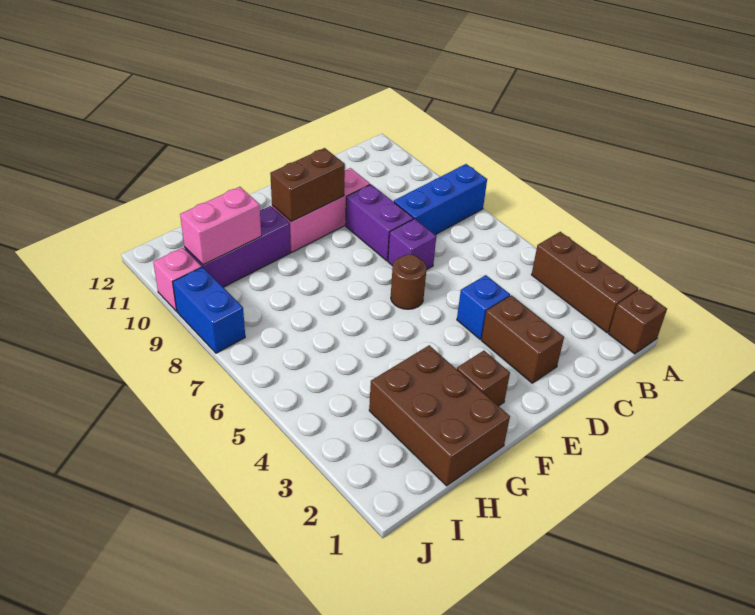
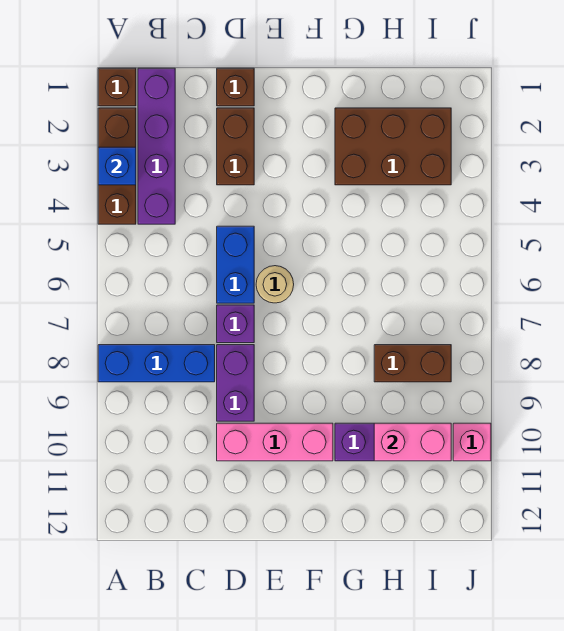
none -> purple 1x4 brick [138,68,175,224]
blue 1x1 brick [457,275,510,339] -> blue 1x1 brick moved to [98,147,136,185]
brown 1x1 round brick [391,254,427,309] -> tan 1x1 round brick [256,266,294,303]
brown 1x2 brick [270,148,345,222] -> brown 1x2 brick moved to [374,345,451,382]
brown 1x1 brick [457,351,510,406] -> brown 1x1 brick moved to [217,68,254,106]
brown 2x3 brick [369,345,510,486] -> brown 2x3 brick turned to [335,108,451,185]
blue 1x2 brick [173,267,245,353] -> blue 1x2 brick moved to [217,226,254,303]

